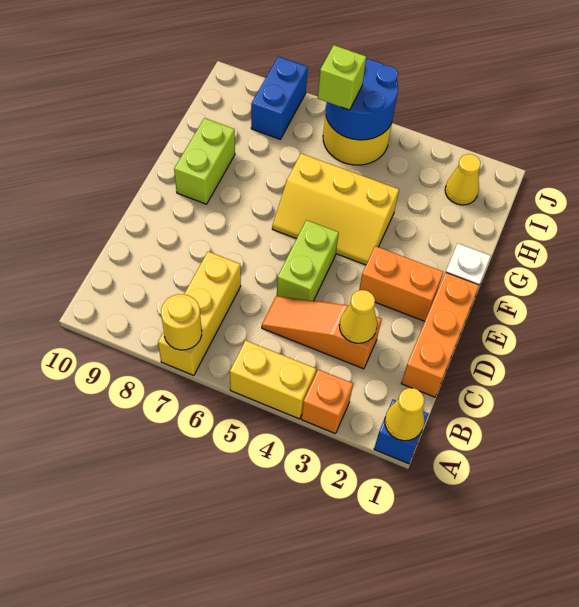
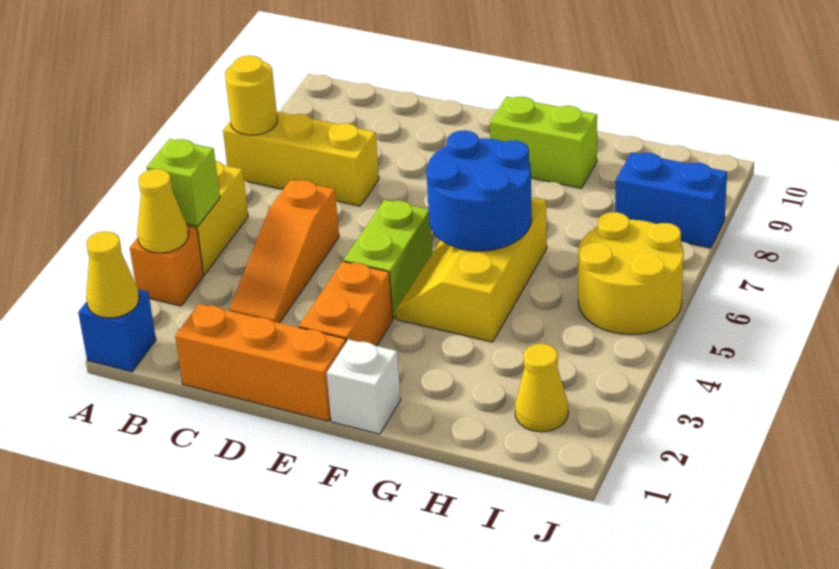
orange 1x3 slope [262,296,381,369] -> orange 1x3 slope turned to [229,180,339,323]
yellow 1x1 cone [339,290,377,343] -> yellow 1x1 cone moved to [137,169,188,253]
lime 1x2 brick [277,220,339,301] -> lime 1x2 brick turned to [344,200,432,319]
blue 2x2 round brick [326,59,398,140] -> blue 2x2 round brick moved to [427,130,532,251]
lime 1x1 brick [318,45,366,110] -> lime 1x1 brick moved to [146,139,220,226]

